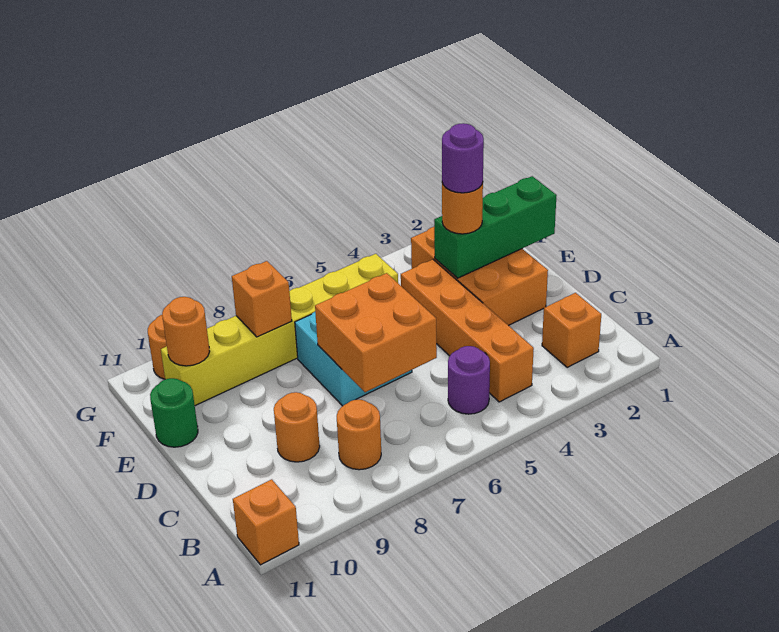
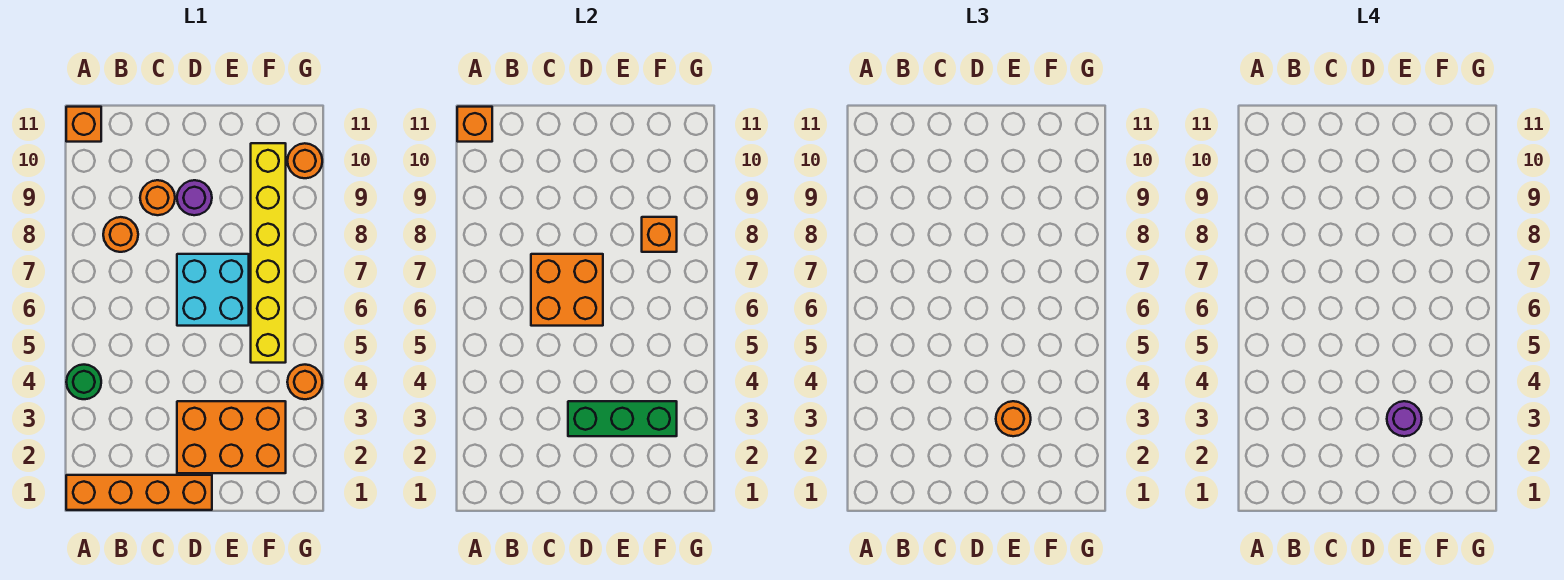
orange 1x1 brick [542,293,601,368] -> orange 1x1 brick moved to [457,107,492,142]
orange 1x4 brick [401,259,534,402] -> orange 1x4 brick moved to [66,475,212,510]
purple 1x1 round brick [448,346,490,414] -> purple 1x1 round brick moved to [177,180,212,215]
green 1x3 brick [434,176,557,278] -> green 1x3 brick turned to [568,401,677,436]
green 1x1 round brick [150,378,198,447] -> green 1x1 round brick moved to [66,365,101,399]
orange 1x1 round brick [162,297,210,366] -> orange 1x1 round brick moved to [287,365,322,399]

